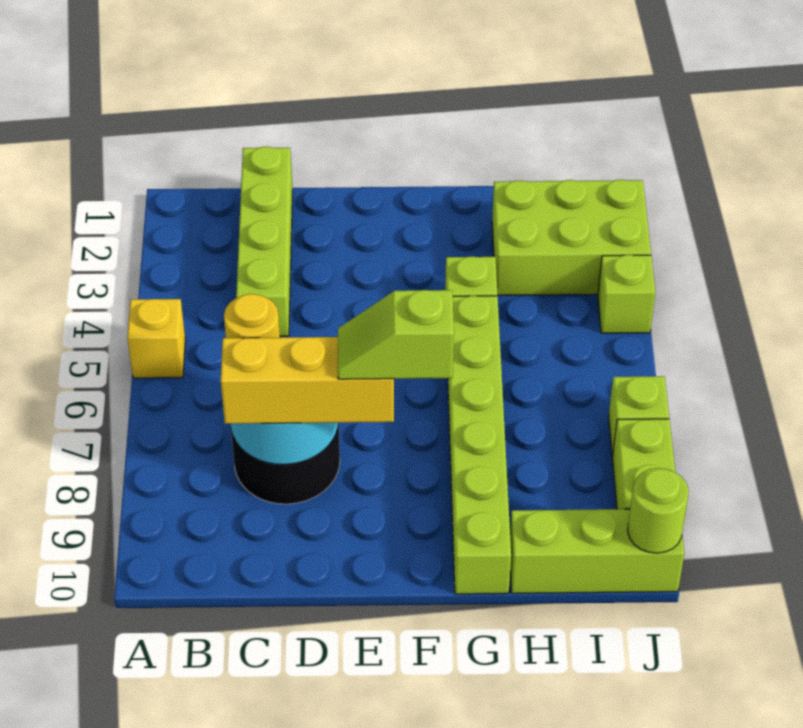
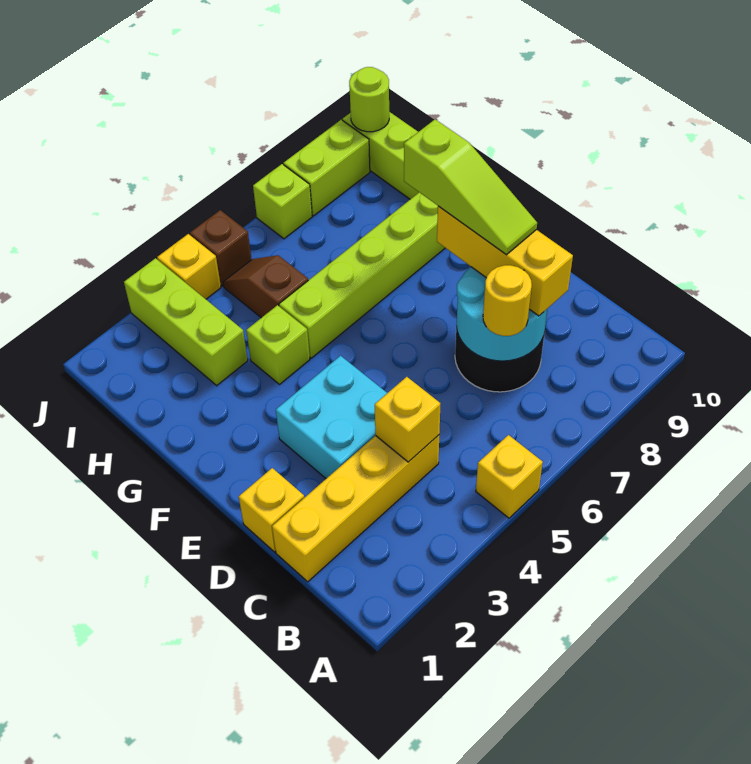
lime 1x4 brick [236,147,292,336] -> yellow 1x4 brick [272,435,439,582]
none -> yellow 1x1 brick [375,377,440,462]
none -> yellow 1x1 brick [239,468,304,552]
none -> cyan 2x2 brick [276,356,387,478]
lime 1x2 slope [338,290,454,379] -> lime 1x3 slope [404,119,537,255]
lime 2x3 brick [492,180,651,295] -> lime 1x3 brick [124,258,248,386]
none -> brown 1x2 slope [223,255,308,318]
lime 1x1 brick [598,255,655,333] -> yellow 1x1 brick [157,234,221,299]
none -> brown 1x1 brick [190,210,252,286]

